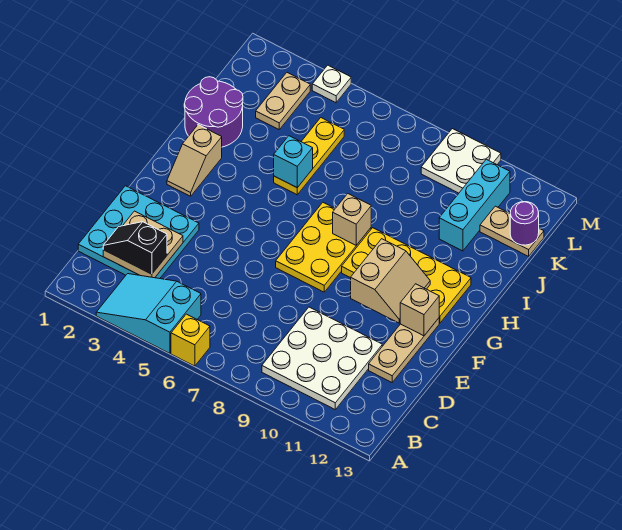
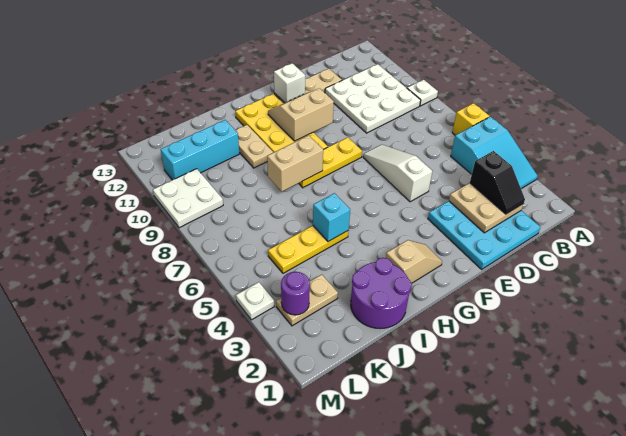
none -> white 1x1 plate [407,80,438,106]
none -> white 1x3 slope [363,145,432,202]
yellow 2x3 plate [276,203,371,292] -> yellow 1x3 plate [299,137,362,188]
tan 1x1 brick [400,284,439,336] -> white 1x1 brick [274,63,305,103]
tan 1x1 brick [333,194,371,245] -> tan 1x2 brick [267,136,323,191]
tan 1x2 plate [480,206,544,256] -> tan 1x2 plate moved to [235,125,273,168]
purple 1x1 round brick [510,202,539,245] -> purple 1x1 round brick moved to [281,272,310,315]

